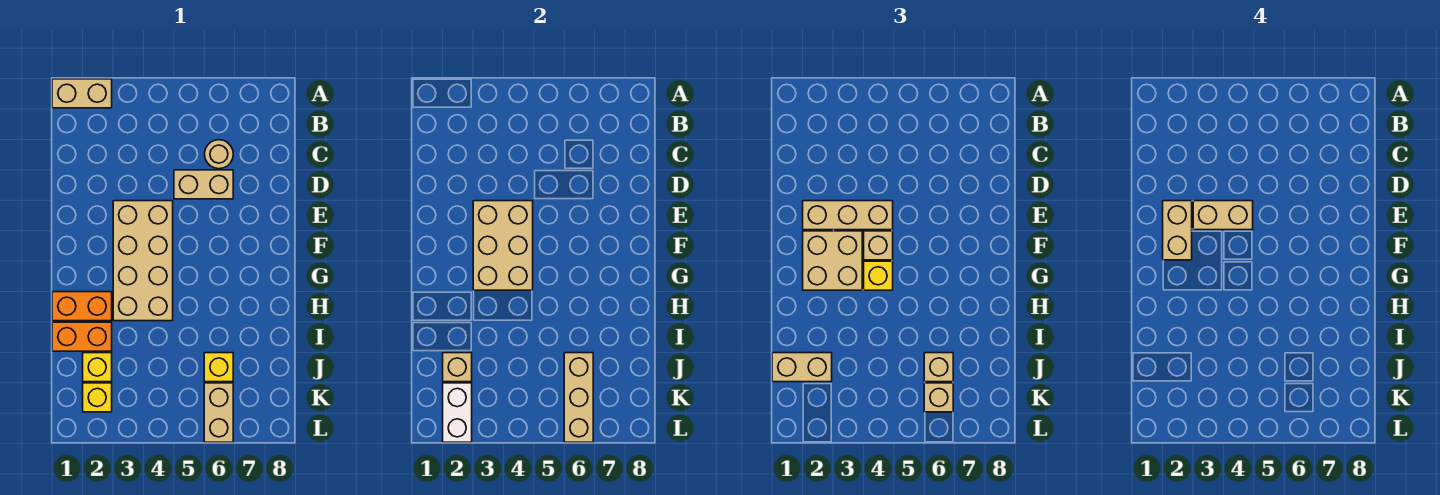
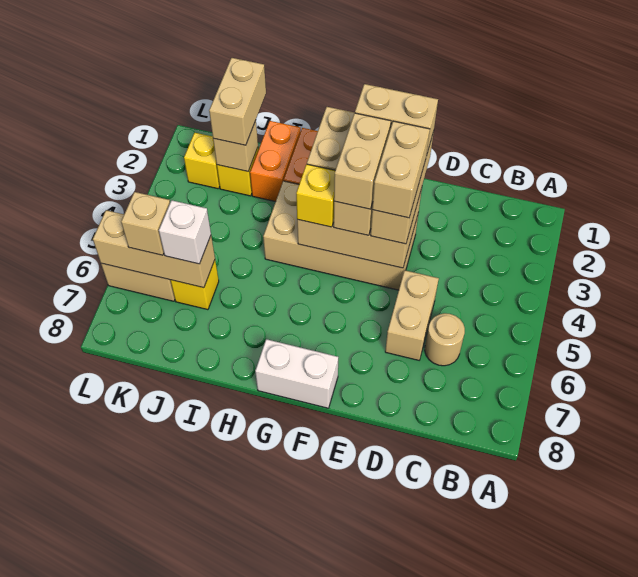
tan 1x2 brick [52,79,112,108] -> tan 1x2 brick moved to [334,113,391,209]
tan 1x1 brick [924,353,953,382] -> white 1x1 brick [159,200,211,264]
white 1x2 brick [443,383,472,442] -> white 1x2 brick moved to [255,339,338,408]

